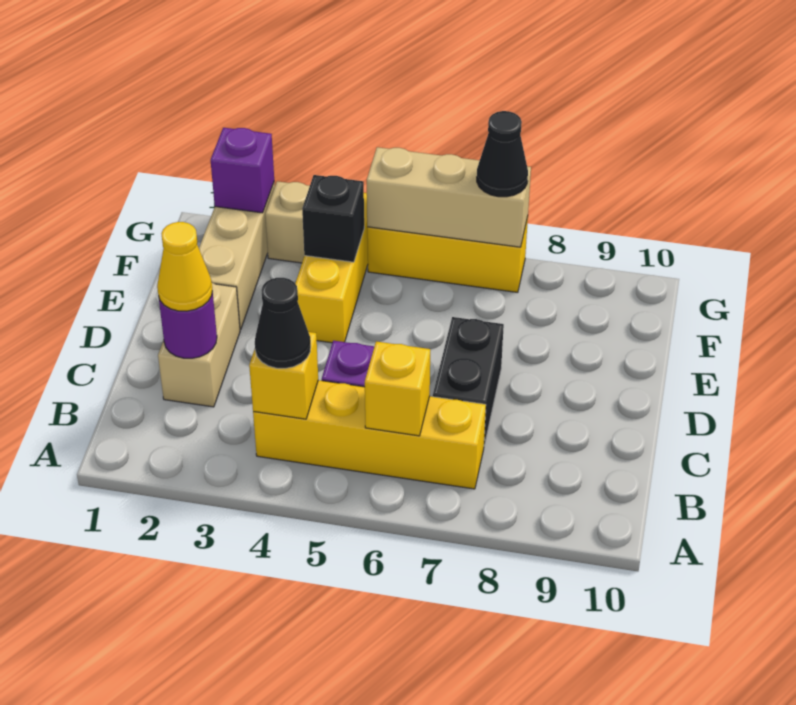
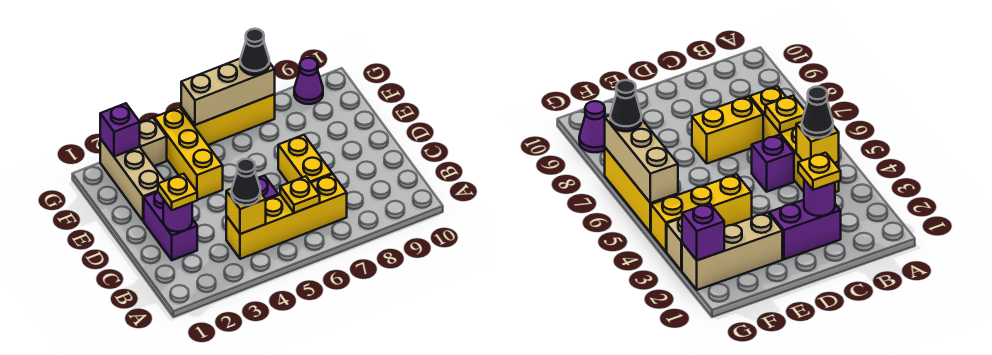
yellow 1x1 brick [365,341,430,436] -> yellow 1x1 plate [280,176,320,213]
tan 1x2 brick [158,283,240,407] -> purple 1x2 brick [144,192,197,260]
yellow 1x1 cone [157,222,212,311] -> yellow 1x1 plate [158,174,197,210]
black 1x2 brick [433,317,504,445] -> yellow 1x2 brick [278,135,332,183]
black 1x1 brick [302,175,364,262] -> none
none -> purple 1x1 cone [294,58,323,104]

